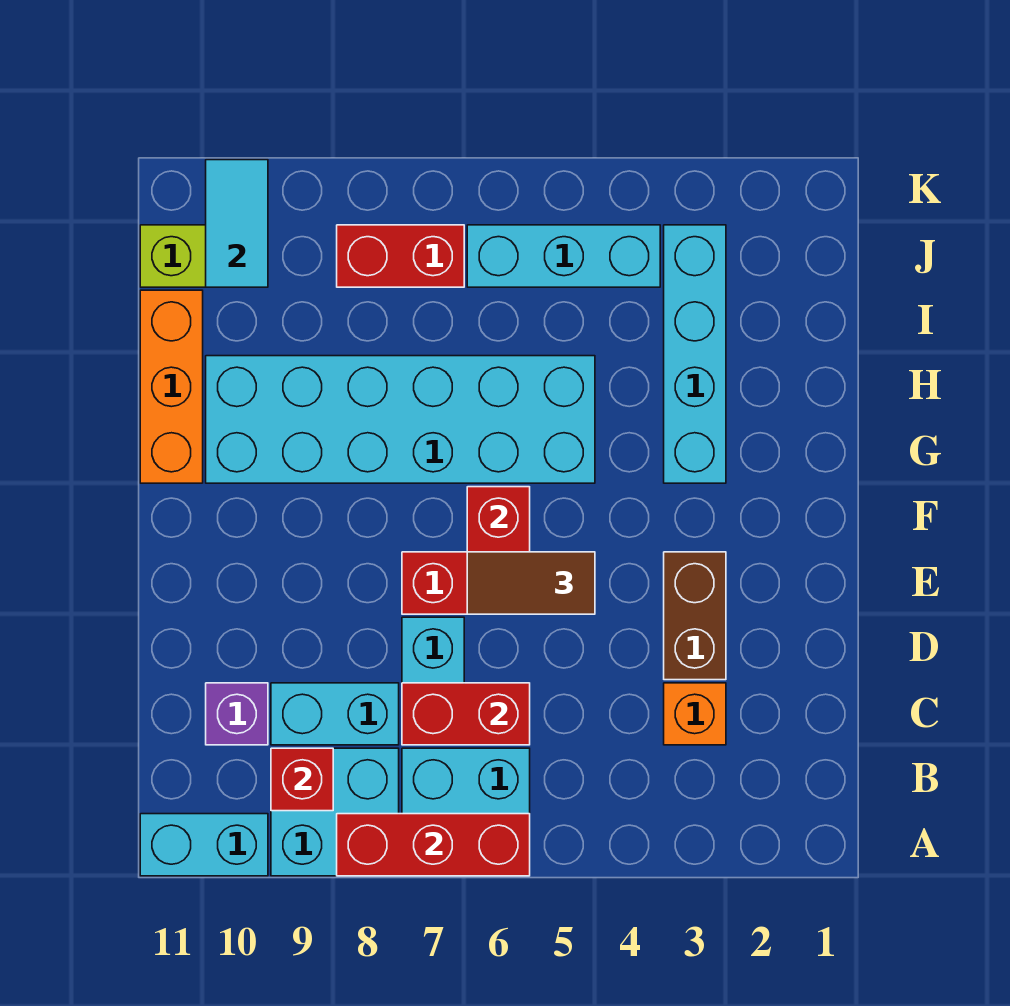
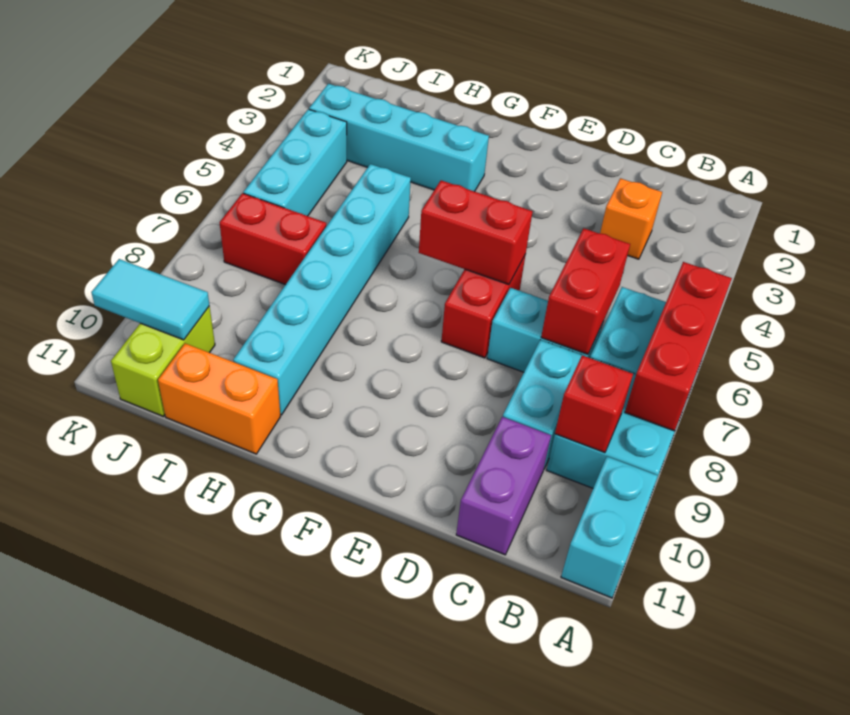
purple 1x1 brick [206,683,268,745] -> purple 1x2 brick [456,417,551,555]
brown 1x2 brick [664,552,726,680] -> none
brown 1x2 tile [467,552,595,614] -> none
cyan 2x6 brick [206,356,595,483] -> cyan 1x6 brick [233,164,411,415]
orange 1x3 brick [140,290,203,483] -> orange 1x2 brick [158,343,281,454]
red 1x2 brick [337,225,464,287] -> red 1x2 brick turned to [220,193,326,285]

